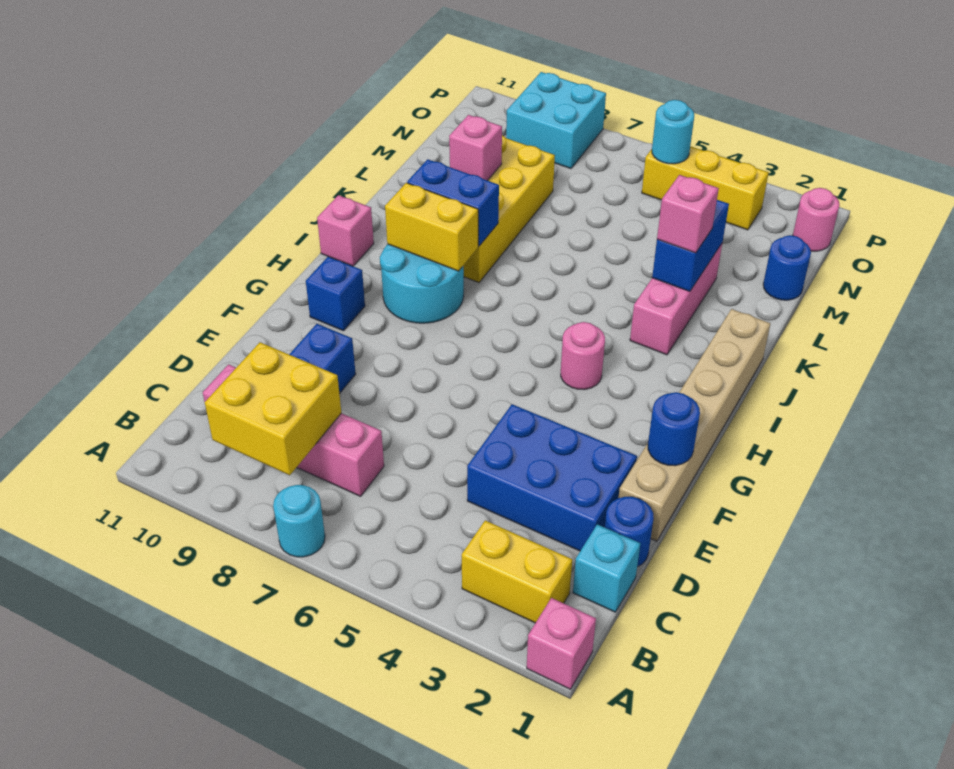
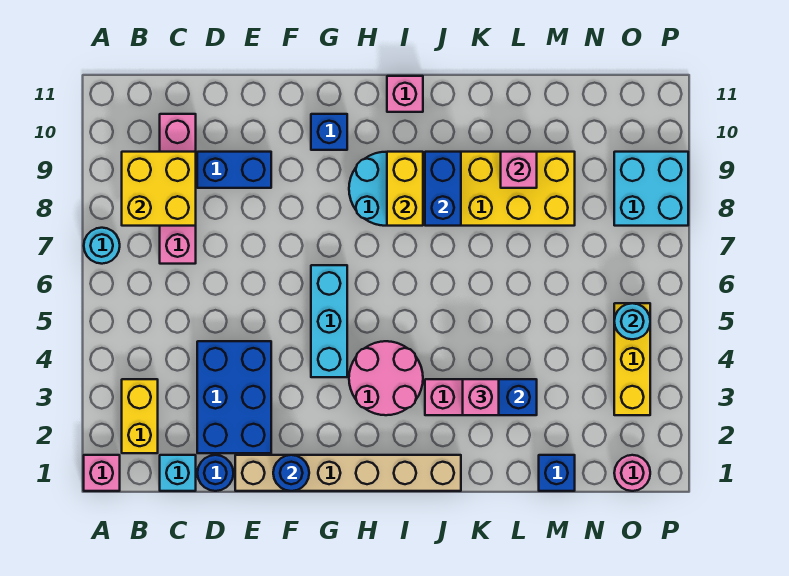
none -> cyan 1x3 brick [311,265,347,377]
pink 1x1 round brick [561,322,605,390] -> pink 2x2 round brick [349,341,423,415]
blue 1x1 round brick [763,235,811,300] -> blue 1x1 brick [539,455,575,491]

